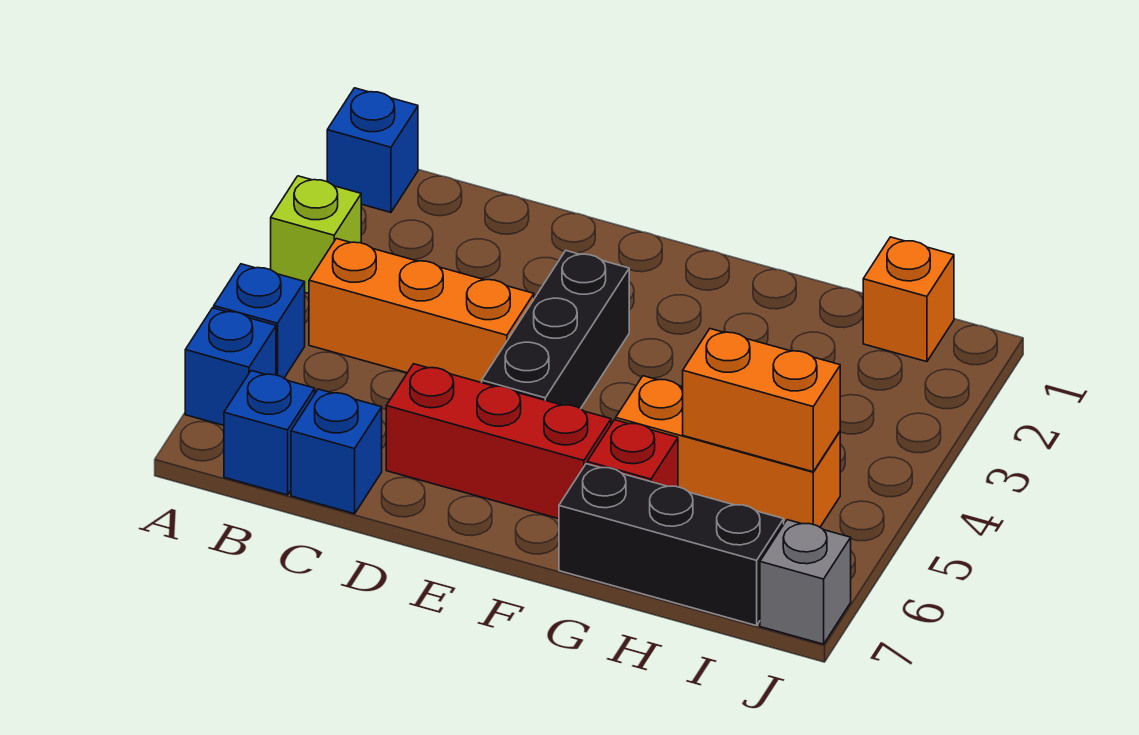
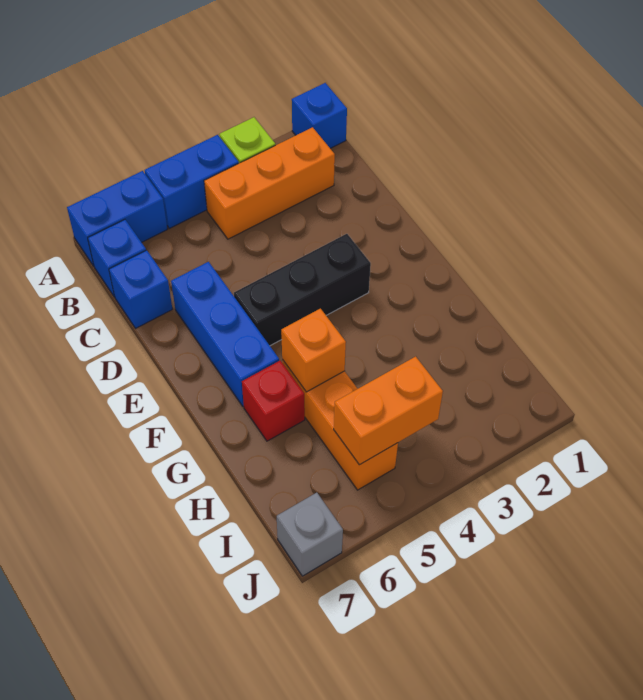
blue 1x1 brick [214,264,305,378] -> blue 1x2 brick [145,135,239,228]
blue 1x1 brick [185,308,276,425] -> blue 1x2 brick [67,171,167,266]
orange 1x3 brick [309,239,534,383] -> orange 1x3 brick turned to [204,127,335,239]
red 1x3 brick [386,364,611,519] -> blue 1x3 brick [171,262,279,406]
black 1x3 brick [559,464,784,626] -> none
orange 1x2 brick [683,329,840,472] -> orange 1x2 brick turned to [334,356,443,465]
orange 1x1 brick [863,237,954,362] -> orange 1x1 brick moved to [281,309,346,392]

